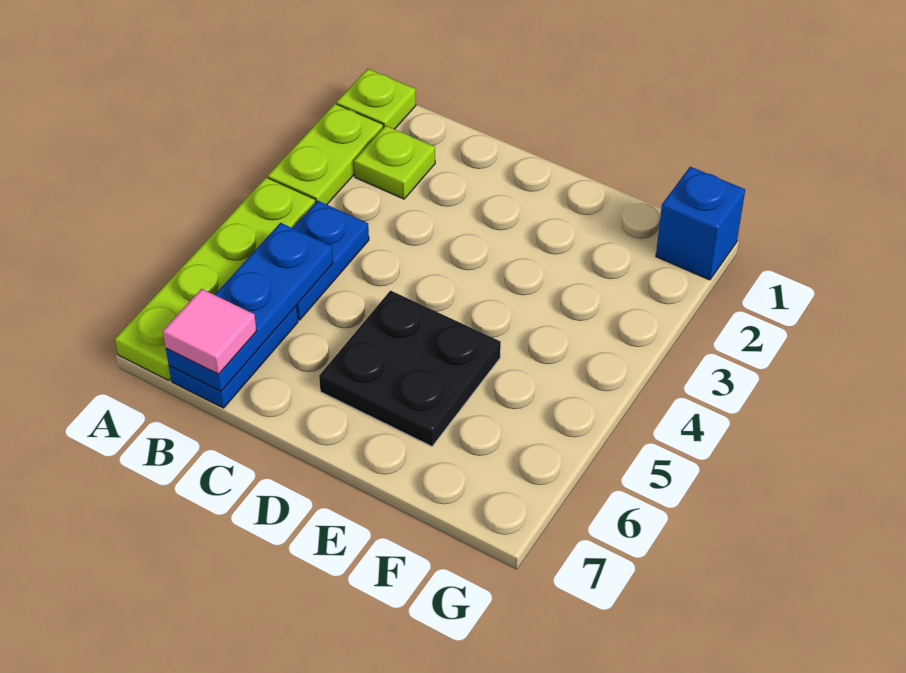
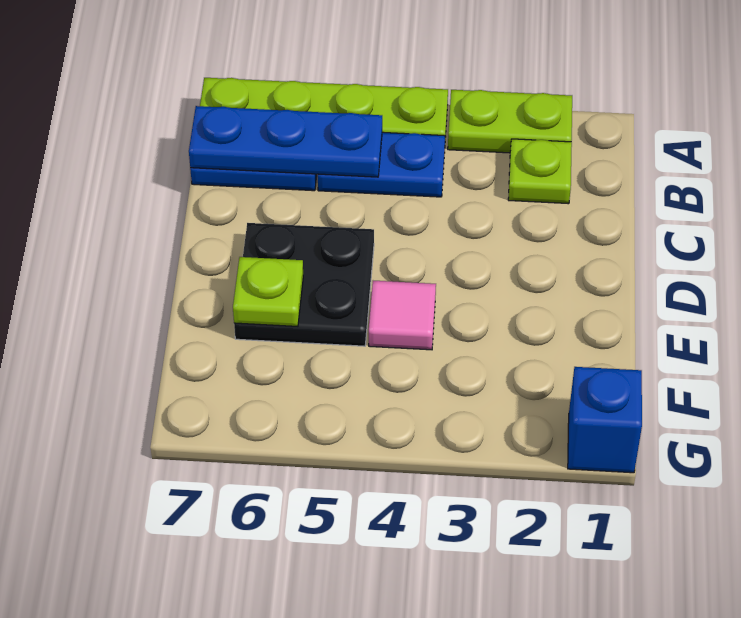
lime 1x1 plate [337,69,416,129] -> lime 1x1 plate moved to [233,257,303,326]
pink 1x1 tile [163,289,256,374] -> pink 1x1 tile moved to [369,281,436,350]

